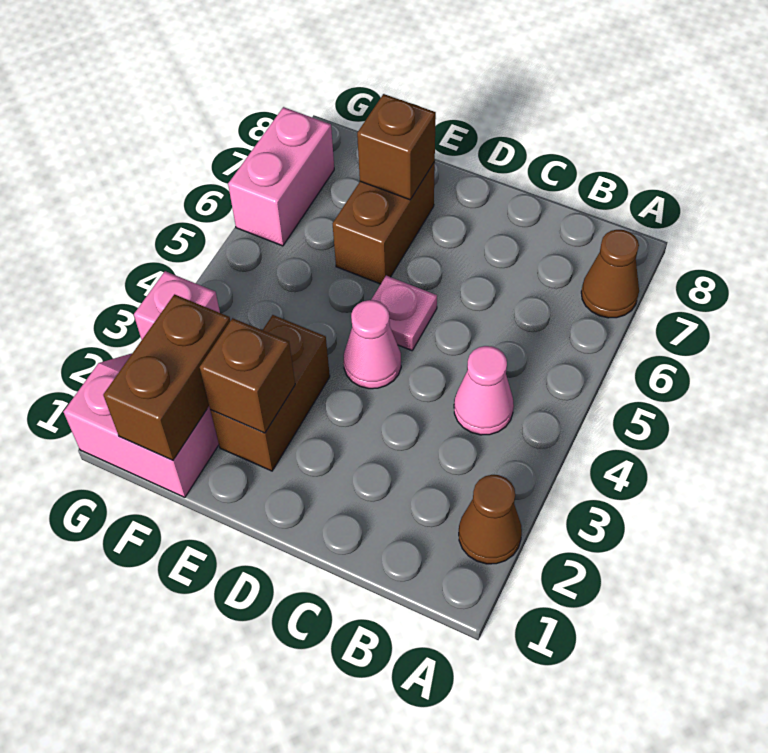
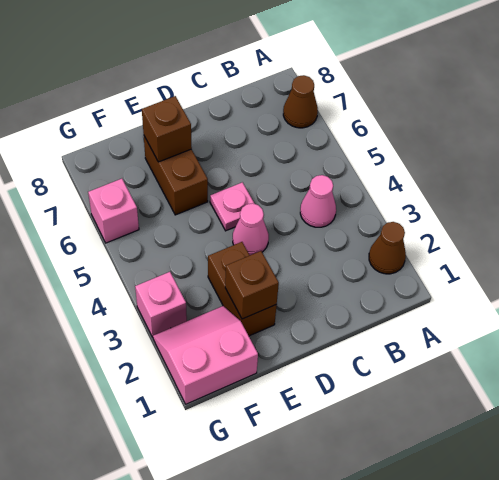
brown 1x2 brick [103,294,230,460] -> none
pink 1x2 brick [228,107,334,246] -> pink 1x1 brick [88,179,139,243]

